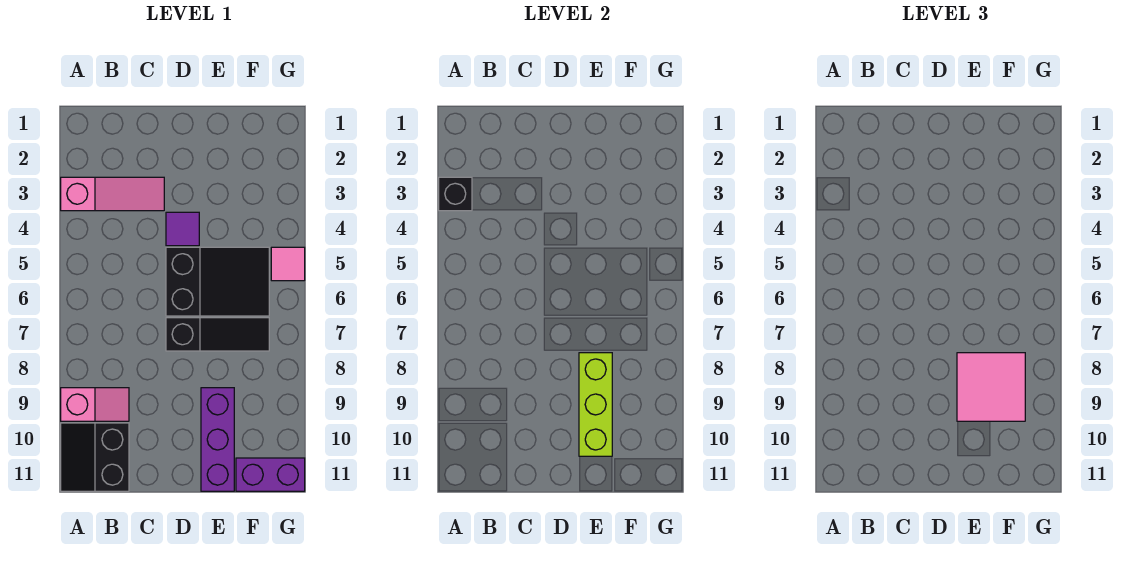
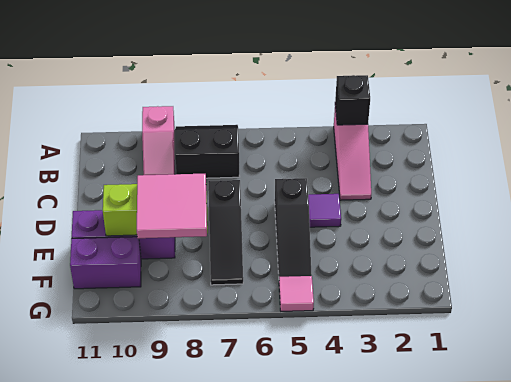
black 2x2 slope [61,423,129,491] -> black 2x2 slope moved to [175,125,240,178]
black 2x3 slope [166,247,269,316] -> black 1x3 slope [275,178,312,277]
purple 1x2 brick [236,458,305,491] -> purple 1x2 brick turned to [70,237,141,289]

